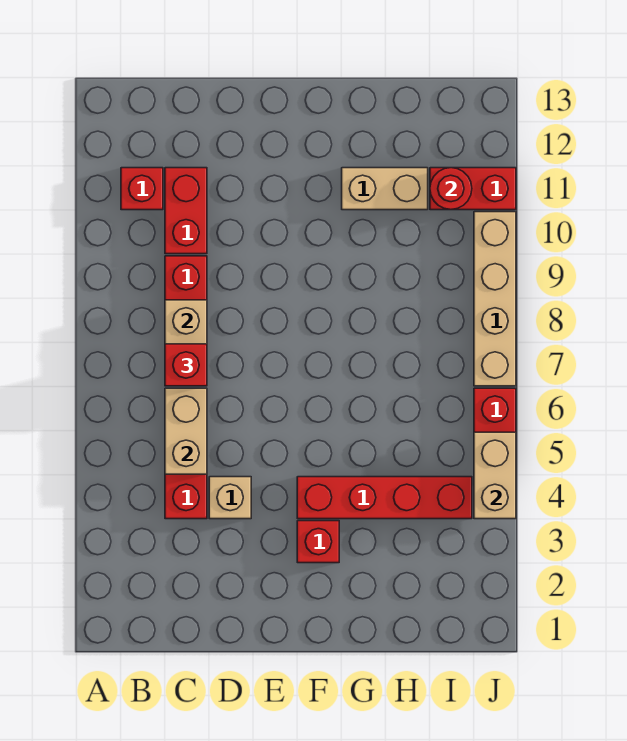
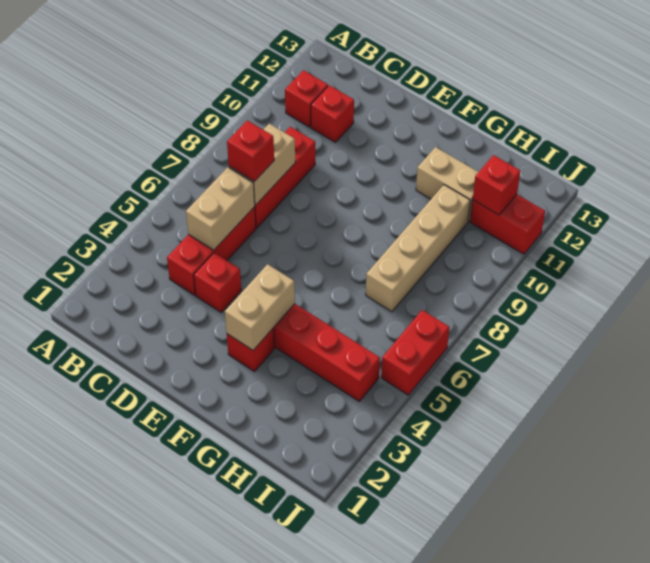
red 1x2 brick [165,168,207,254] -> red 1x1 brick [311,85,354,142]
tan 1x1 brick [209,477,251,519] -> red 1x1 brick [194,253,241,312]
red 1x1 round brick [430,168,472,210] -> red 1x1 brick [473,155,520,215]
tan 1x2 brick [474,432,516,519] -> tan 1x2 brick moved to [225,264,295,350]
tan 1x4 brick [474,212,516,386] -> tan 1x4 brick moved to [366,185,470,312]

